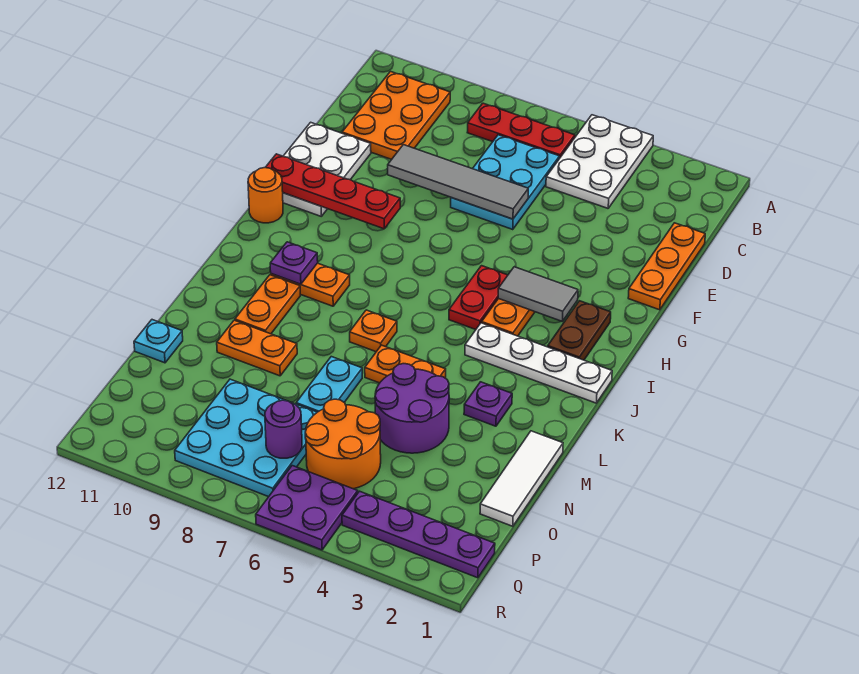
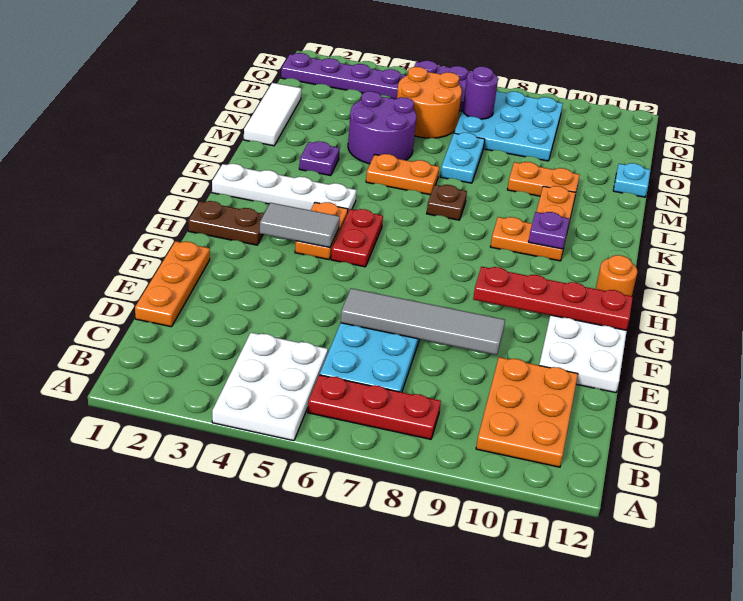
brown 1x2 plate [548,301,611,360] -> brown 1x2 plate turned to [188,201,264,245]
orange 1x1 plate [350,310,397,352] -> brown 1x1 plate [427,185,467,220]

